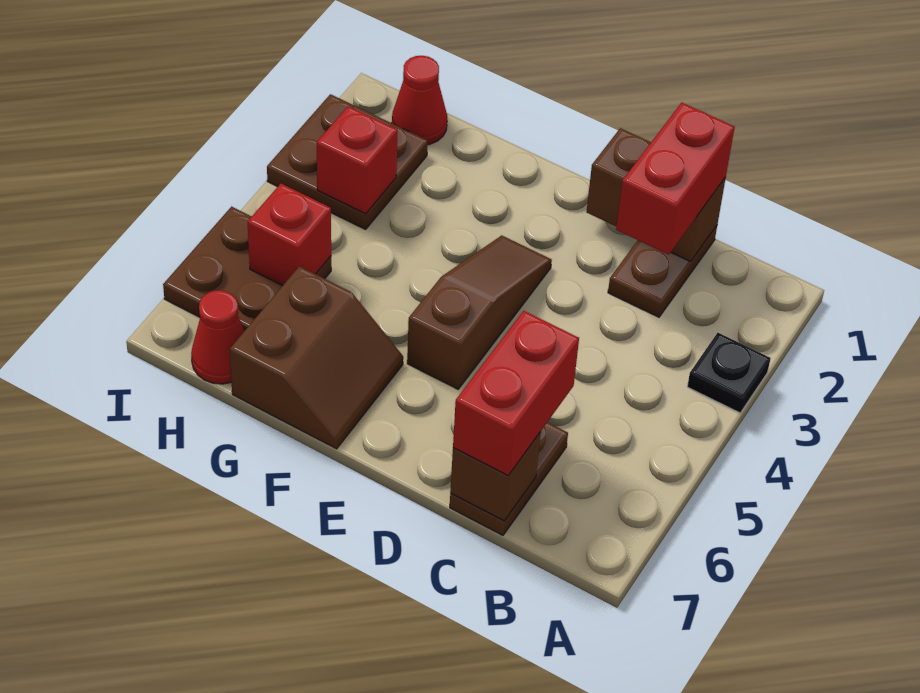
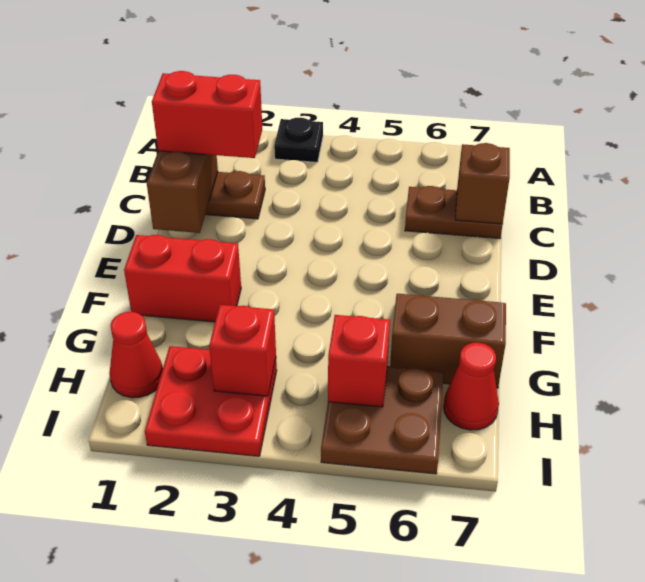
red 1x2 brick [453,311,579,475] -> red 1x2 brick moved to [124,235,241,322]
brown 1x3 slope [407,235,552,389] -> none
brown 2x2 plate [267,94,428,229] -> red 2x2 plate [145,346,277,456]

